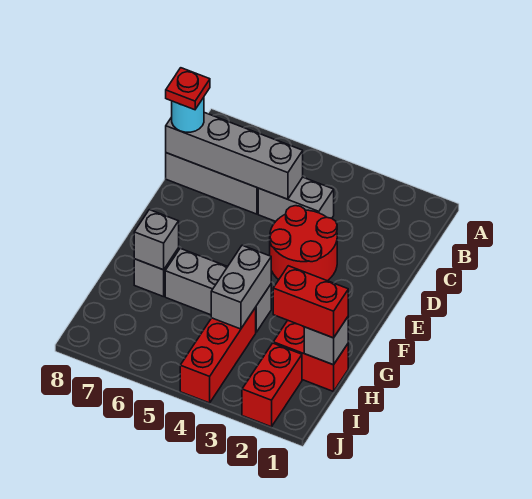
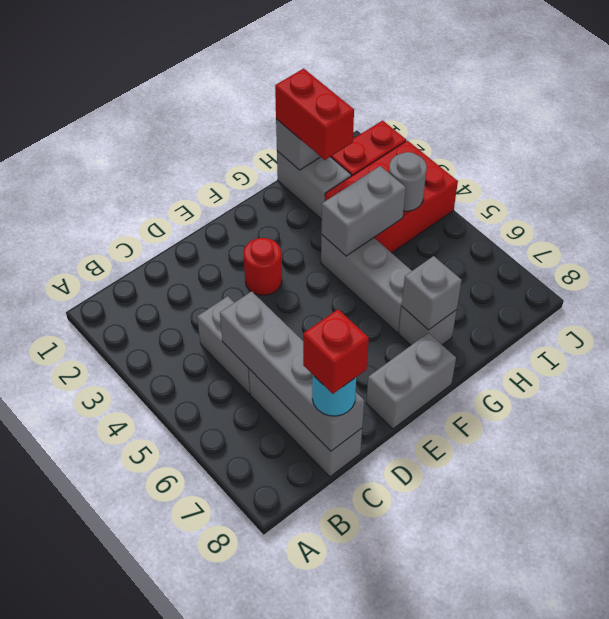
red 1x1 plate [166,68,210,110] -> red 1x1 brick [303,309,369,394]
red 2x2 round brick [270,206,337,281] -> red 1x1 round brick [244,238,282,295]
none -> grey 1x2 brick [366,333,456,429]
red 1x2 brick [273,320,348,392] -> grey 1x2 brick [277,151,351,220]
red 1x3 brick [180,307,256,403] -> red 2x3 brick [325,141,458,253]
none -> grey 1x1 round brick [389,152,427,211]

